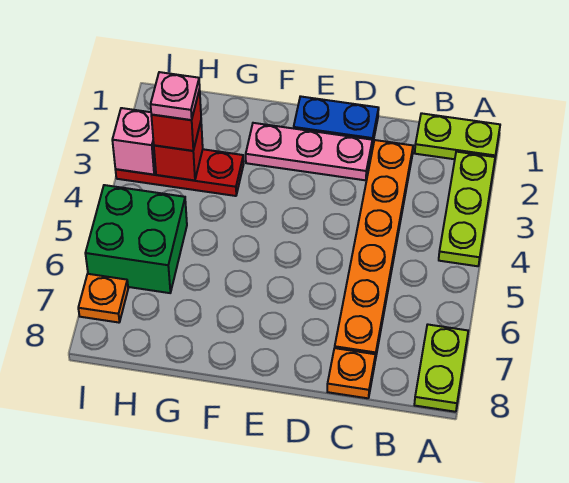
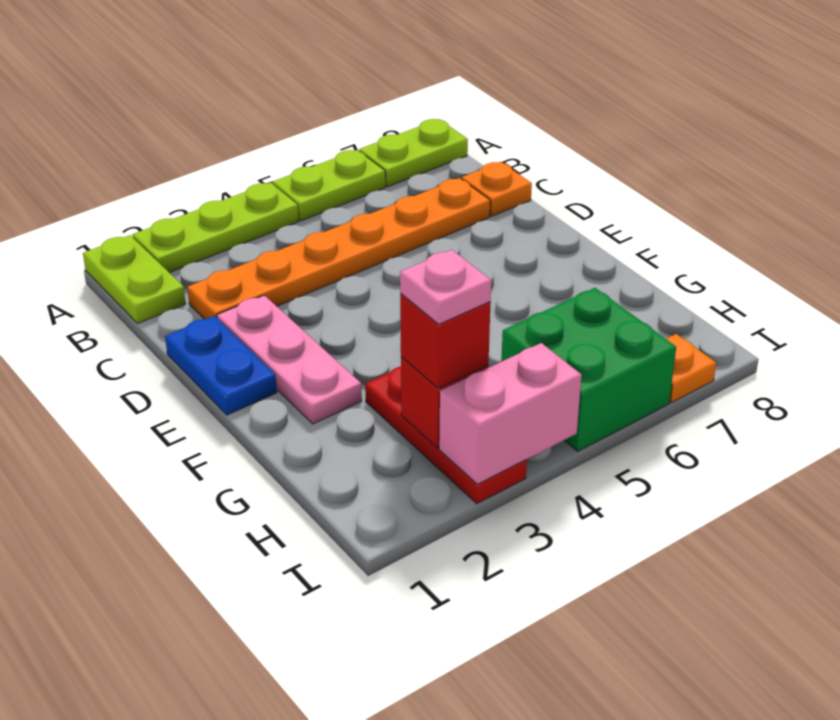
none -> lime 1x2 plate [273,150,385,221]
pink 1x1 brick [112,108,156,175] -> pink 1x2 brick [439,343,581,484]

